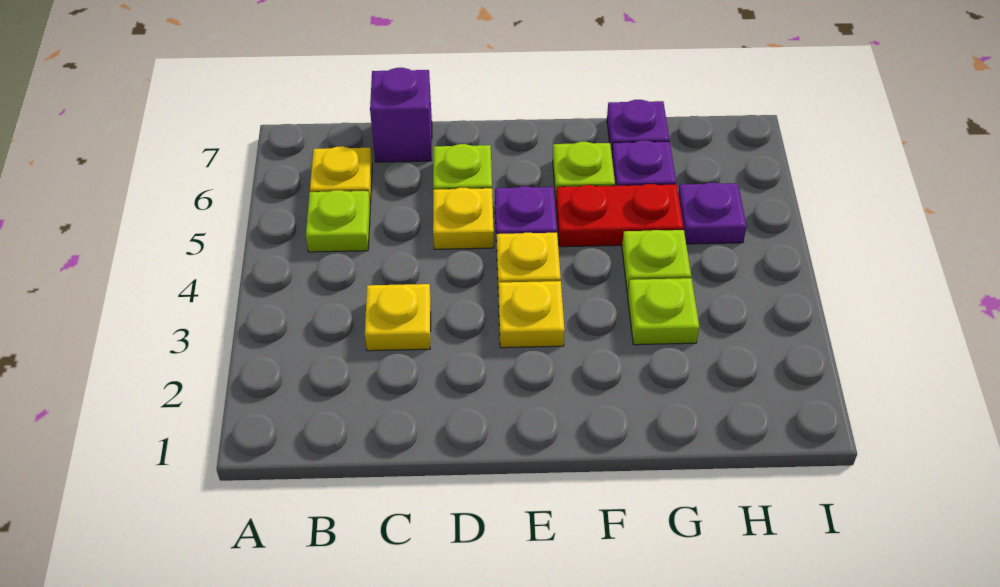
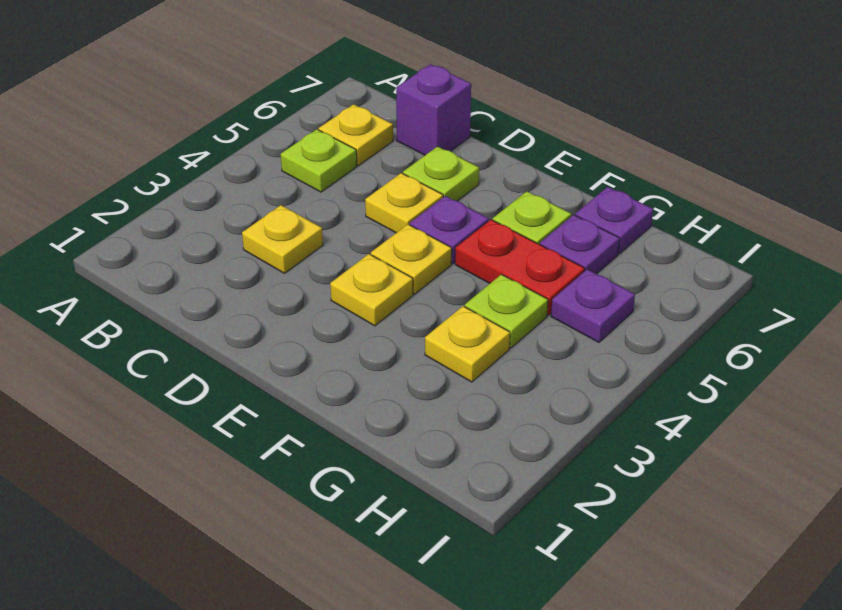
lime 1x1 plate [628,278,699,345] -> yellow 1x1 plate [425,306,510,382]

